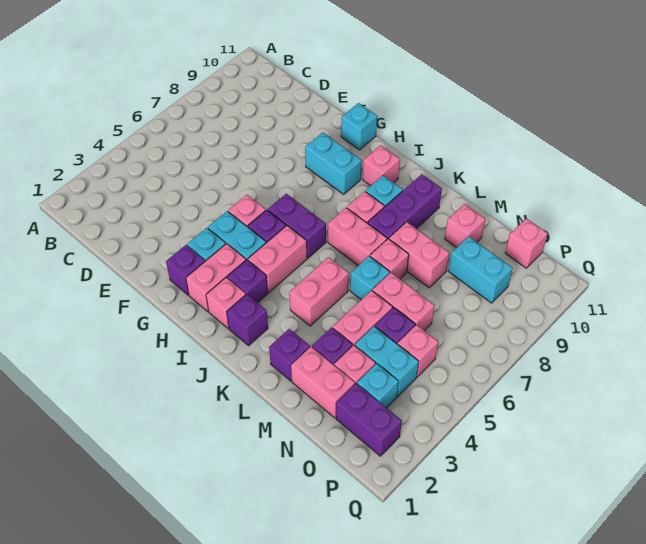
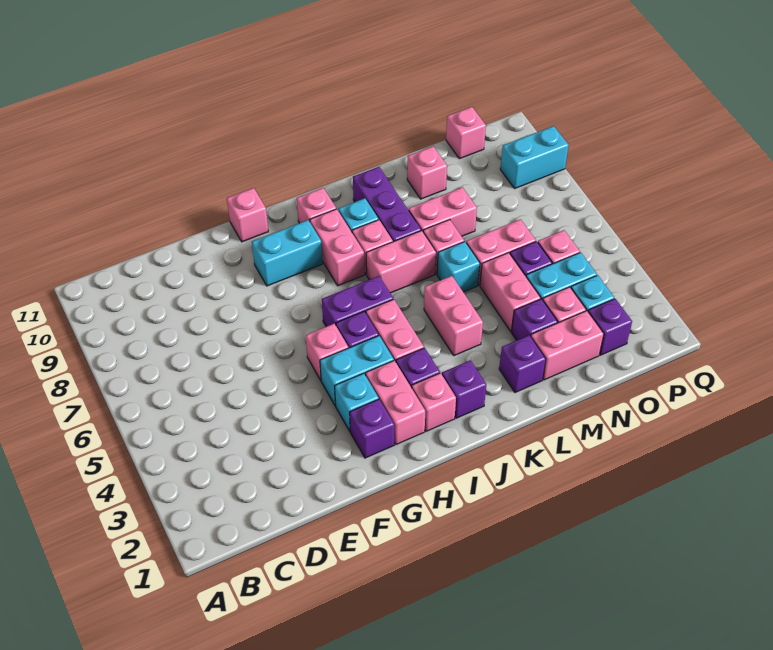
cyan 1x1 brick [341,103,377,150] -> pink 1x1 brick [227,188,268,242]
none -> pink 1x2 brick [310,209,365,286]
cyan 1x2 brick [448,236,513,303] -> cyan 1x2 brick moved to [500,126,569,188]
purple 1x2 brick [336,383,402,456] -> purple 1x1 brick [588,299,632,355]

